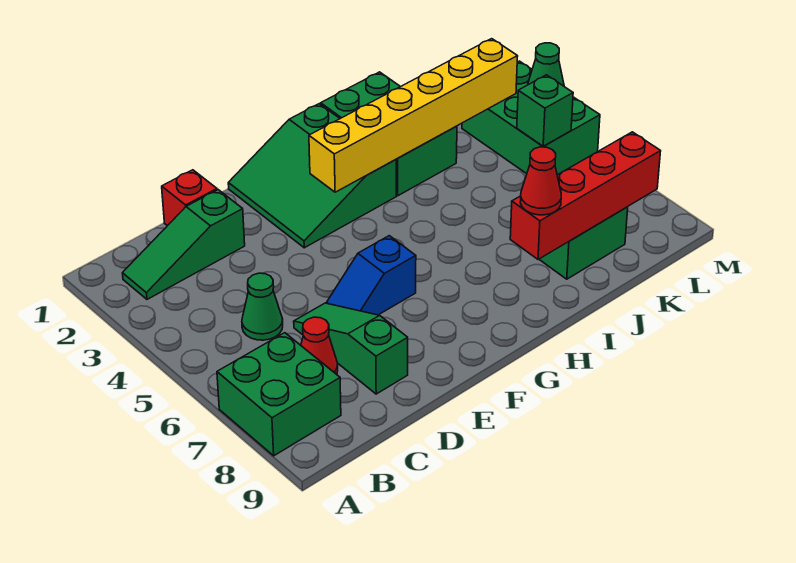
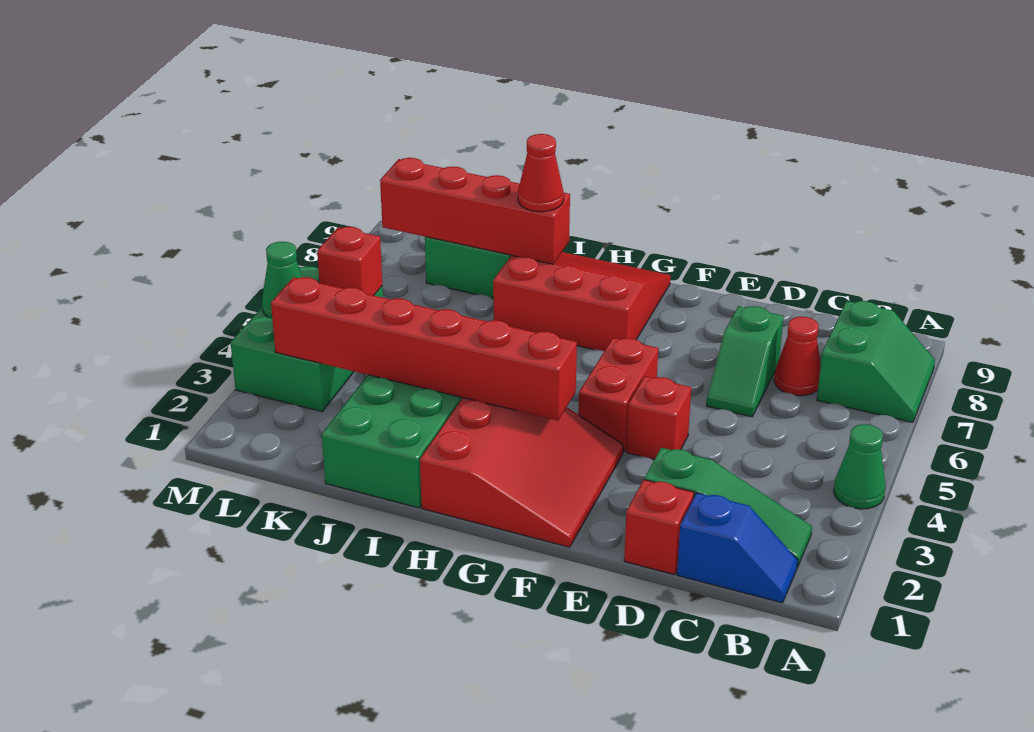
green 2x2 brick [217,333,341,456] -> green 2x2 slope [817,301,935,422]
green 1x1 cone [242,273,283,340] -> green 1x1 cone moved to [834,424,886,509]
green 1x3 slope [294,303,408,394] -> green 1x2 slope [707,306,783,417]
none -> red 1x1 brick [626,376,691,459]
blue 1x2 slope [327,236,416,315] -> blue 1x2 slope moved to [677,493,798,603]
green 3x3 slope [228,104,396,248] -> red 3x3 slope [420,398,623,547]
none -> red 1x2 brick [578,338,658,452]
yellow 1x6 brick [309,39,518,192] -> red 1x6 brick [271,277,577,420]
none -> red 3x3 slope [493,252,671,351]
green 1x1 brick [517,75,573,146] -> red 1x1 brick [317,227,382,295]

